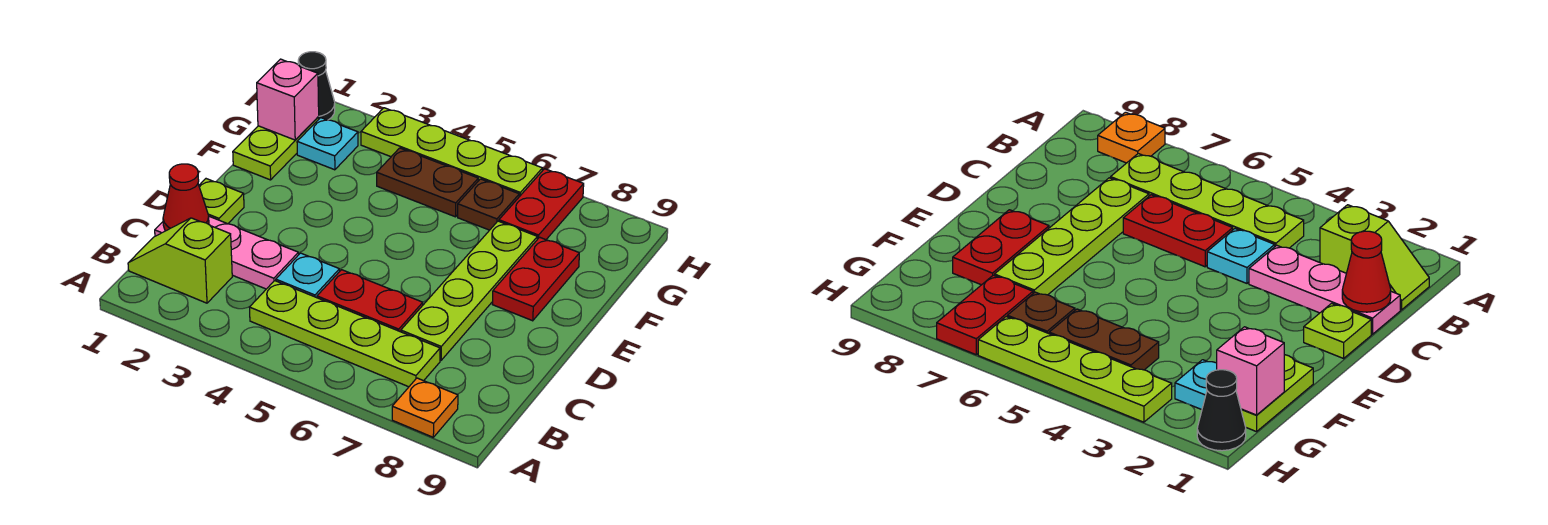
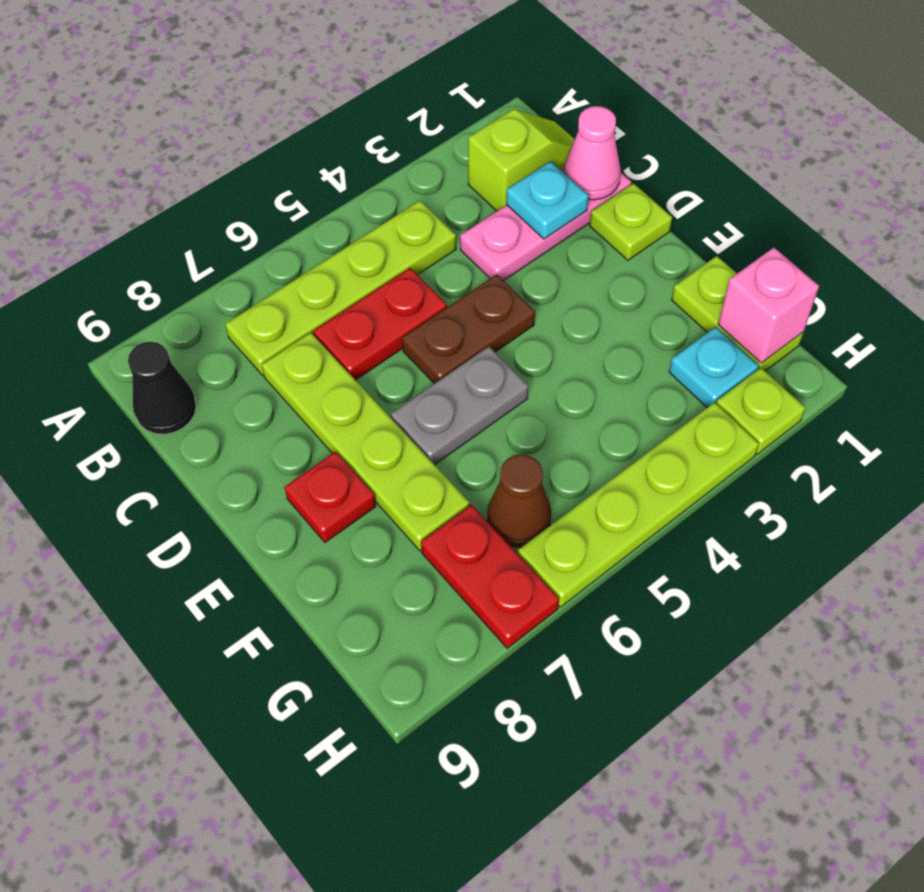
orange 1x1 plate [392,378,458,437] -> none
red 1x1 cone [163,164,209,231] -> pink 1x1 cone [564,106,621,200]
cyan 1x1 plate [276,253,340,298] -> cyan 1x1 plate moved to [506,161,589,239]
none -> grey 1x2 plate [391,346,528,465]
red 1x2 plate [492,237,579,321] -> red 1x1 plate [285,452,376,542]
brown 1x2 plate [377,148,478,217] -> brown 1x2 plate moved to [402,274,535,384]
brown 1x1 plate [458,179,519,230] -> brown 1x1 cone [487,454,551,547]
black 1x1 cone [298,52,335,120] -> black 1x1 cone moved to [128,342,196,434]
none -> lime 1x1 plate [716,368,806,454]

